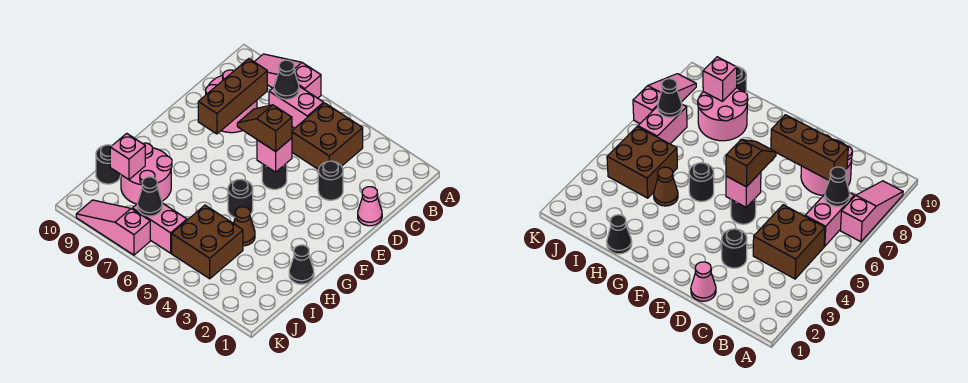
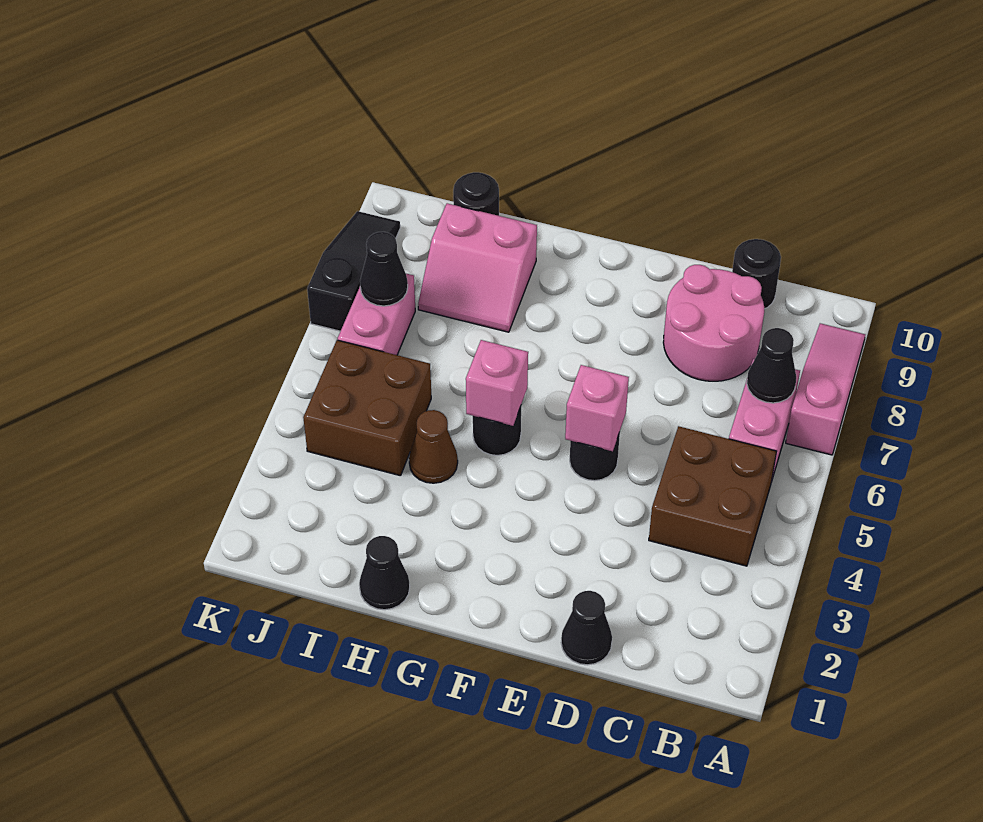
brown 1x3 brick [198,59,267,134] -> none
pink 1x1 cone [358,187,382,226] -> black 1x1 cone [561,591,612,665]
black 1x1 round brick [318,161,343,200] -> black 1x1 round brick moved to [732,239,781,309]
brown 1x2 slope [237,105,292,152] -> none
pink 2x2 round brick [121,143,172,204] -> pink 2x2 slope [418,203,537,332]
pink 1x1 brick [110,133,145,180] -> pink 1x1 brick moved to [466,340,528,426]
pink 1x3 slope [76,200,150,255] -> black 1x3 slope [307,211,400,331]

